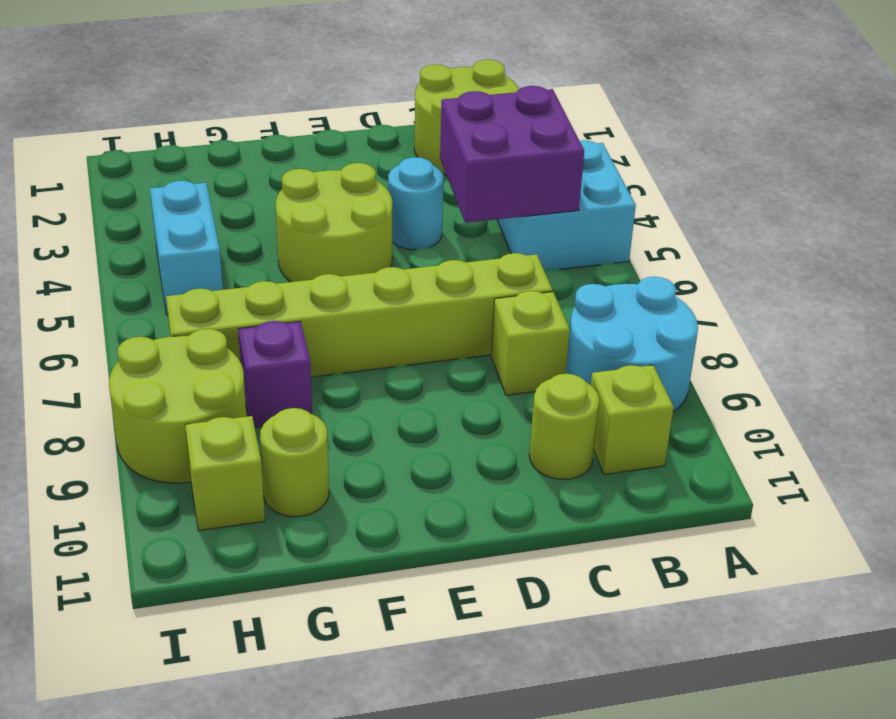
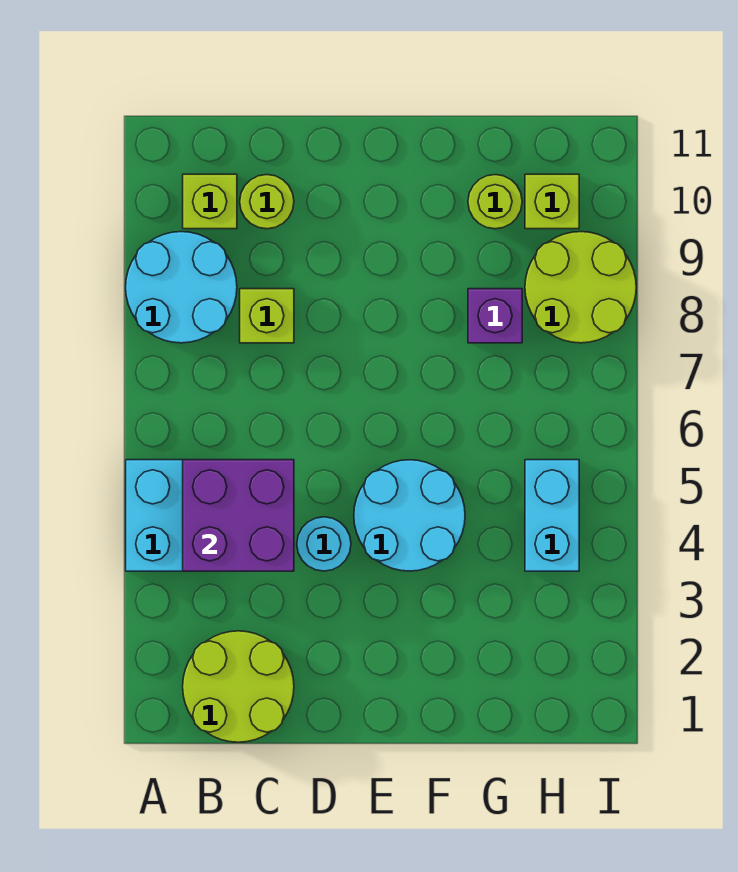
lime 1x6 brick [166,253,553,377] -> none
lime 2x2 round brick [276,163,392,282] -> cyan 2x2 round brick [354,460,465,571]

